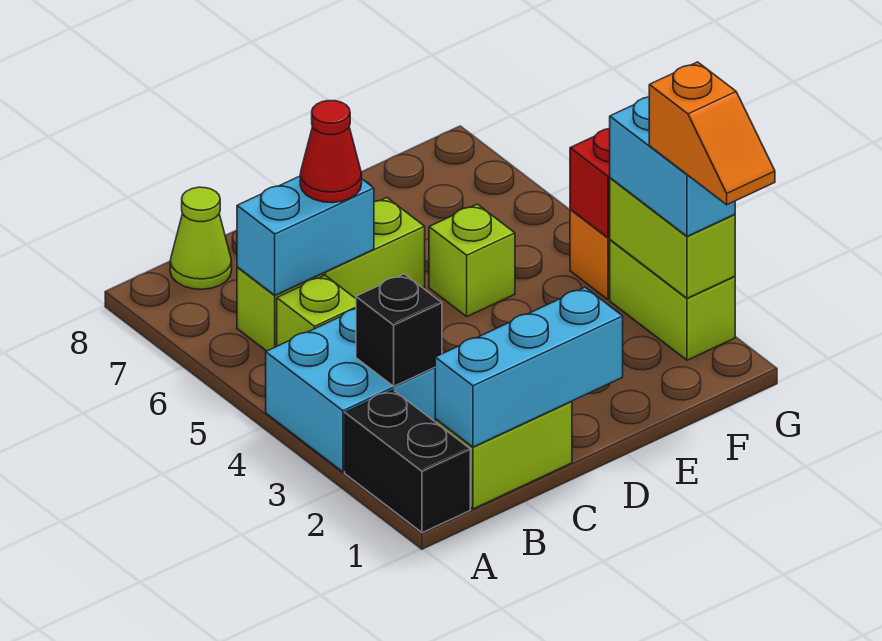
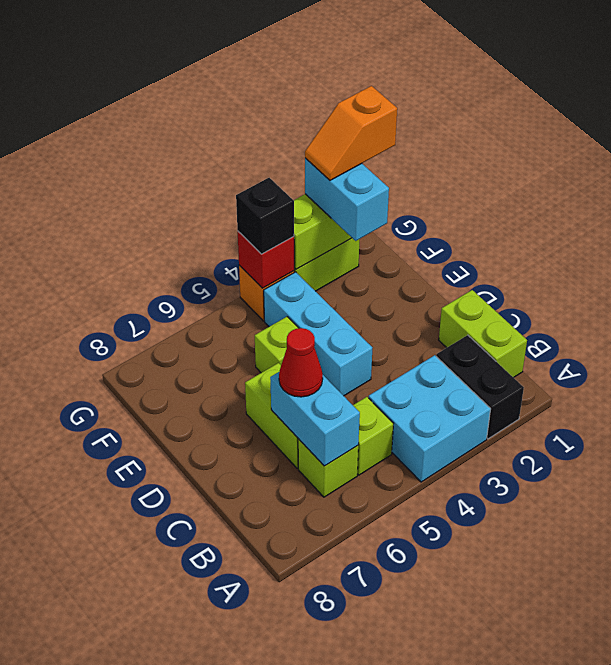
black 1x2 brick [345,390,470,533] -> black 1x2 brick turned to [436,335,524,439]
cyan 1x3 brick [435,287,623,447] -> cyan 1x3 brick moved to [264,272,372,396]
black 1x1 brick [356,274,442,386] -> black 1x1 brick moved to [236,178,294,254]
lime 1x1 cone [170,187,232,289] -> none
orange 1x2 slope [649,62,775,205] -> orange 1x2 slope turned to [305,86,397,180]
cyan 1x2 brick [610,97,735,236] -> cyan 1x2 brick turned to [305,158,389,241]

